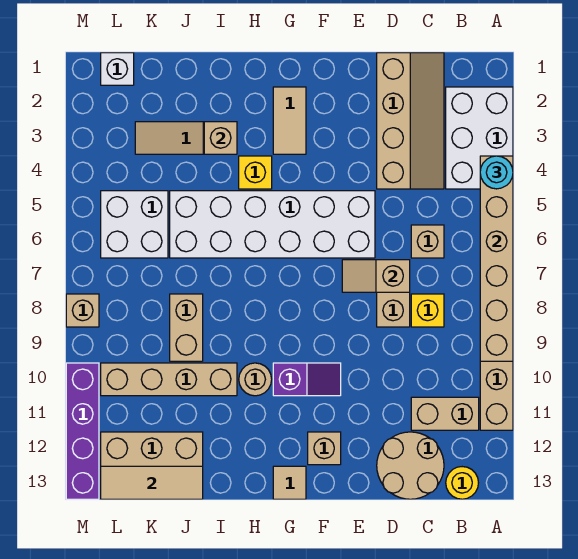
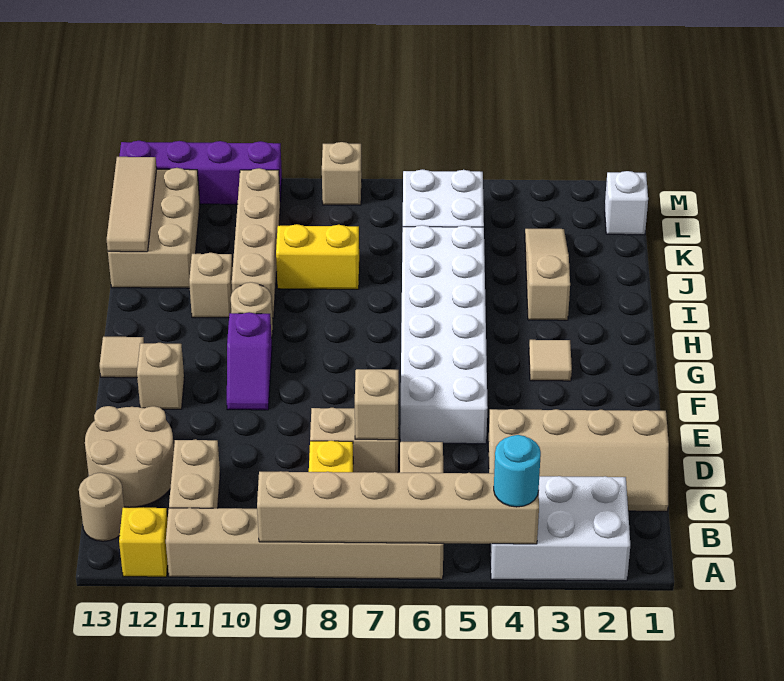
yellow 1x1 round brick [446,467,478,499] -> tan 1x1 round brick [79,473,124,541]
tan 1x2 tile [273,87,306,154] -> tan 1x1 tile [529,340,572,381]
yellow 1x1 brick [239,156,272,189] -> yellow 1x1 brick moved to [119,507,168,577]
tan 1x1 brick [204,122,237,154] -> tan 1x1 brick moved to [189,253,233,318]
tan 1x2 brick [170,294,203,361] -> yellow 1x2 brick [276,224,359,289]

